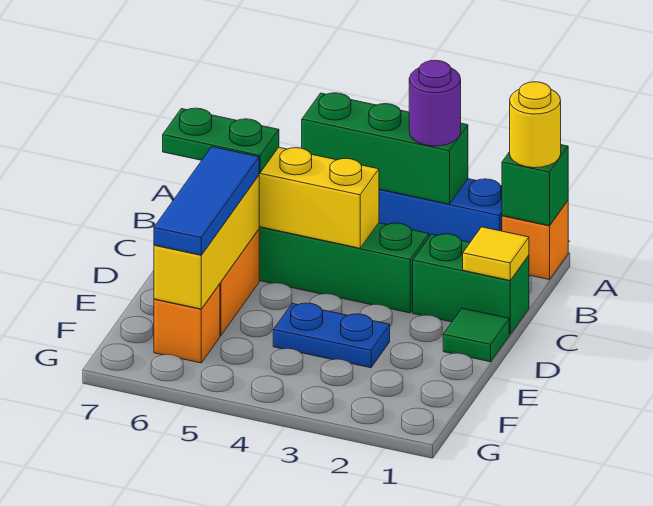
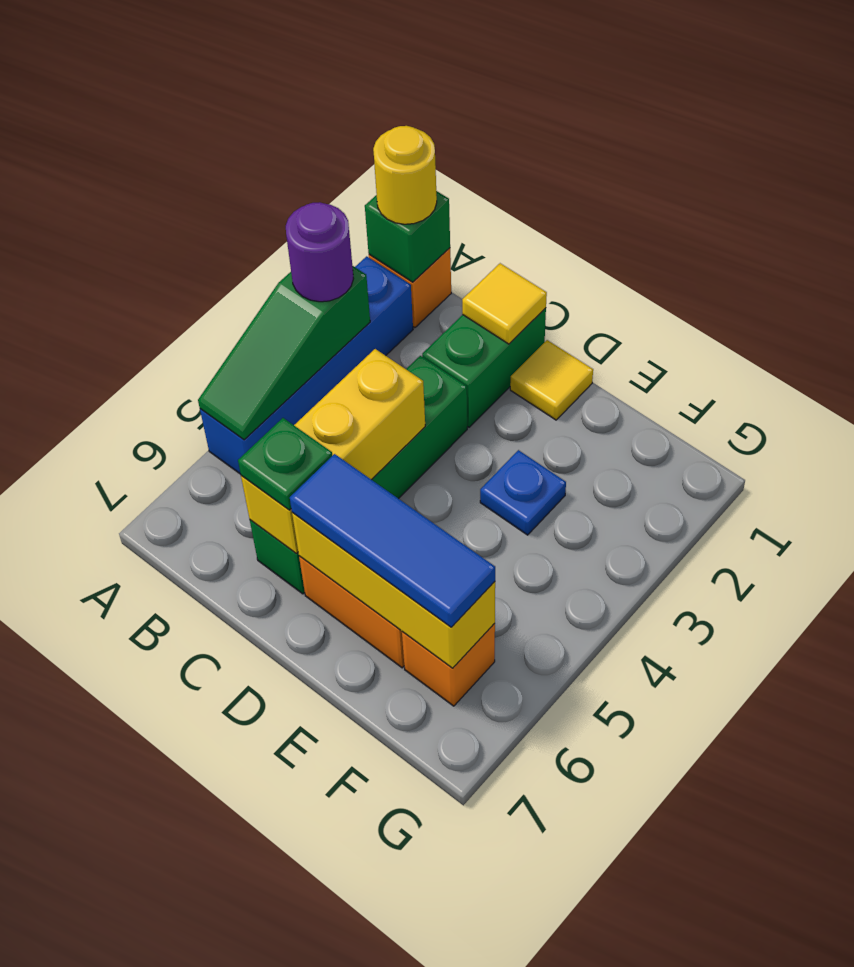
green 1x3 brick [302,93,468,204] -> green 1x3 slope [198,266,370,440]
green 1x2 plate [163,108,279,173] -> green 1x1 plate [238,418,332,510]
green 1x1 tile [443,308,509,362] -> yellow 1x1 tile [510,340,593,420]
blue 1x2 plate [273,303,390,368] -> blue 1x1 plate [480,450,566,535]

